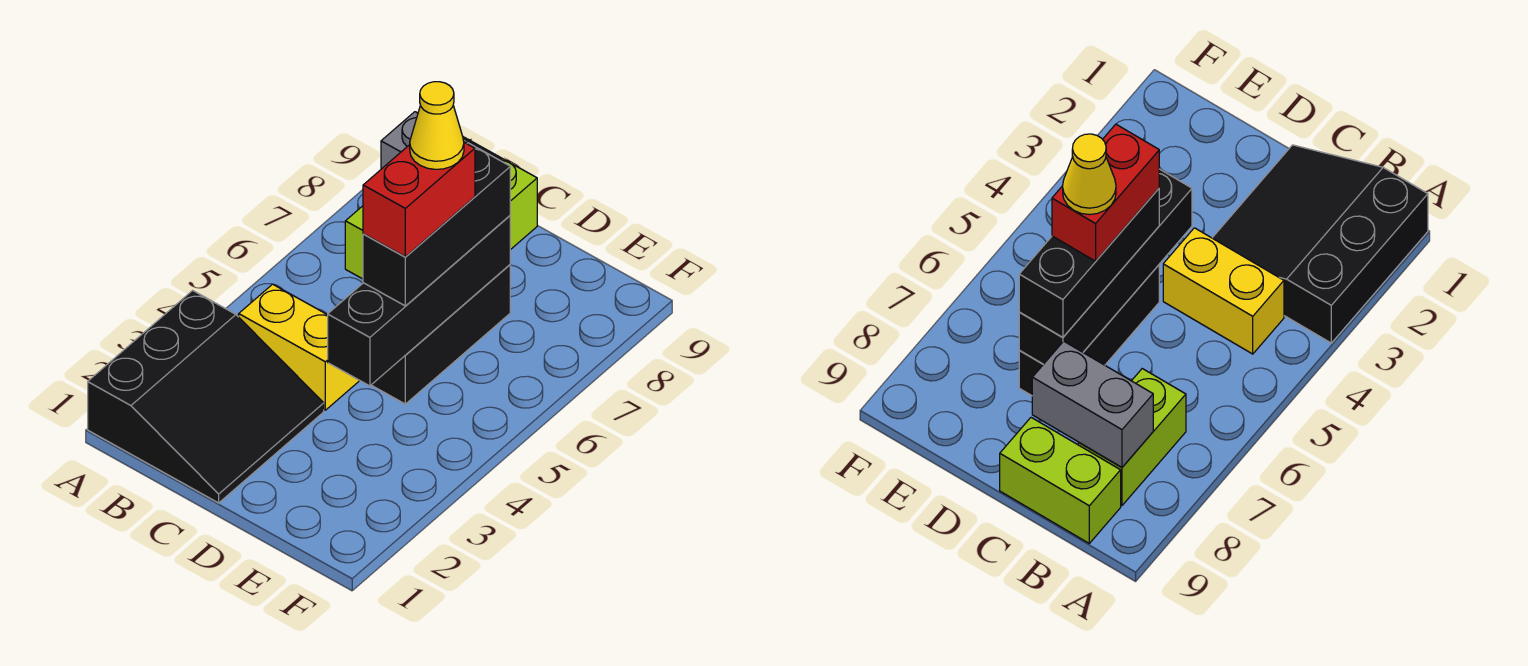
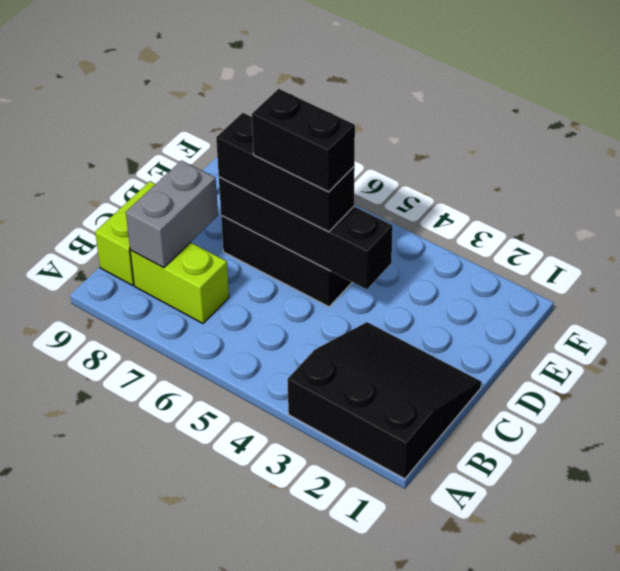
yellow 1x2 brick [239,284,359,410] -> none
red 1x2 brick [363,142,475,257] -> black 1x2 brick [252,89,355,192]
yellow 1x1 cone [410,82,464,169] -> none

